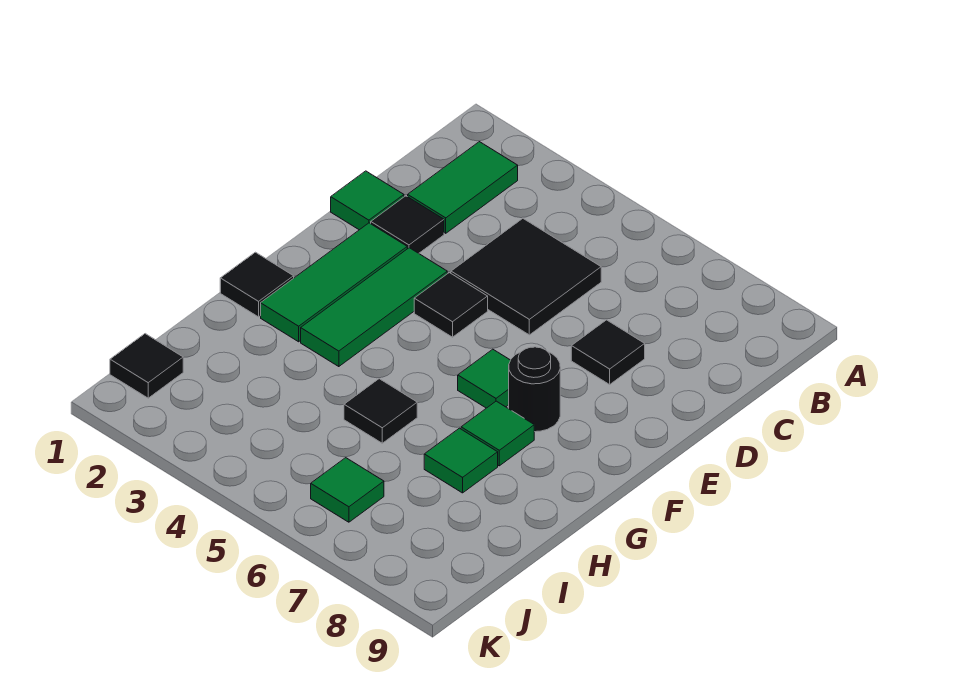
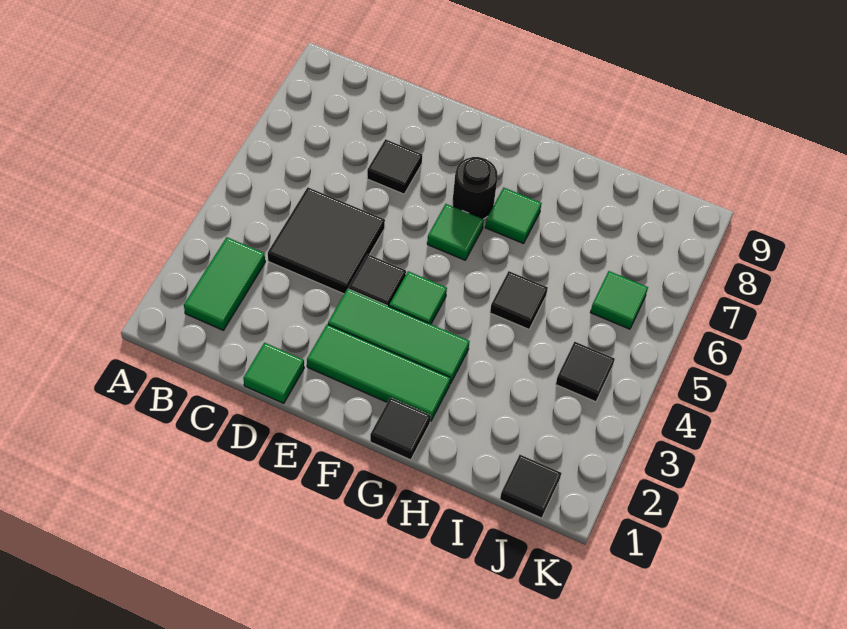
green 1x2 tile [408,142,518,233] -> green 1x2 tile turned to [184,237,265,330]
black 1x1 tile [371,196,444,253] -> black 1x1 tile moved to [556,342,615,402]
green 1x1 tile [424,428,498,493] -> green 1x1 tile moved to [389,271,447,324]

